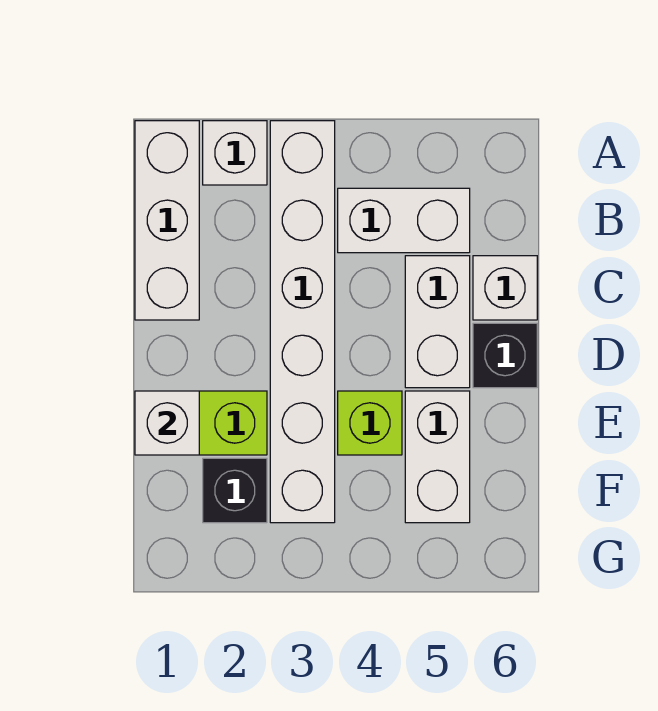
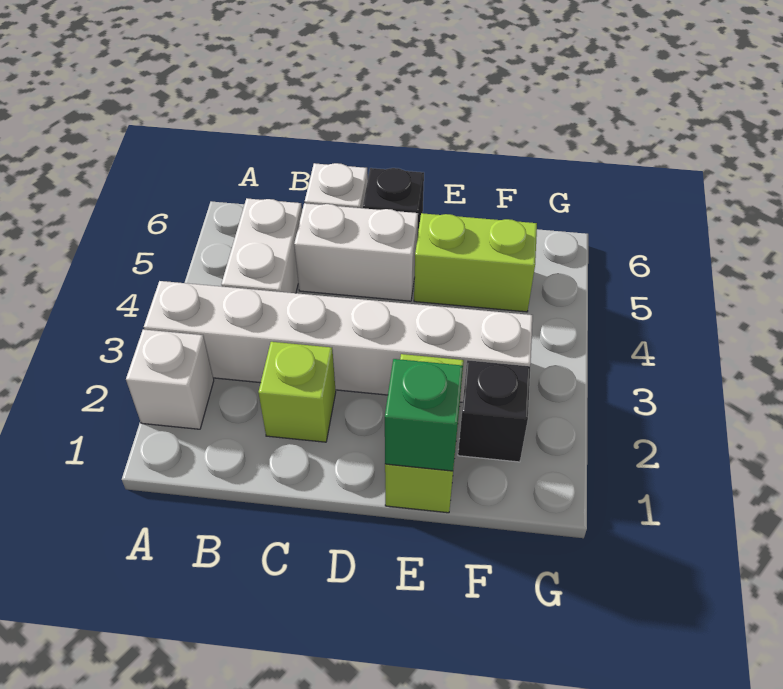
white 1x3 brick [135,121,199,320] -> none
white 1x1 brick [135,391,199,455] -> green 1x1 brick [385,359,463,471]
lime 1x1 brick [338,391,402,455] -> lime 1x1 brick moved to [258,342,336,442]
white 1x2 brick [405,391,470,523] -> lime 1x2 brick [414,213,537,312]

